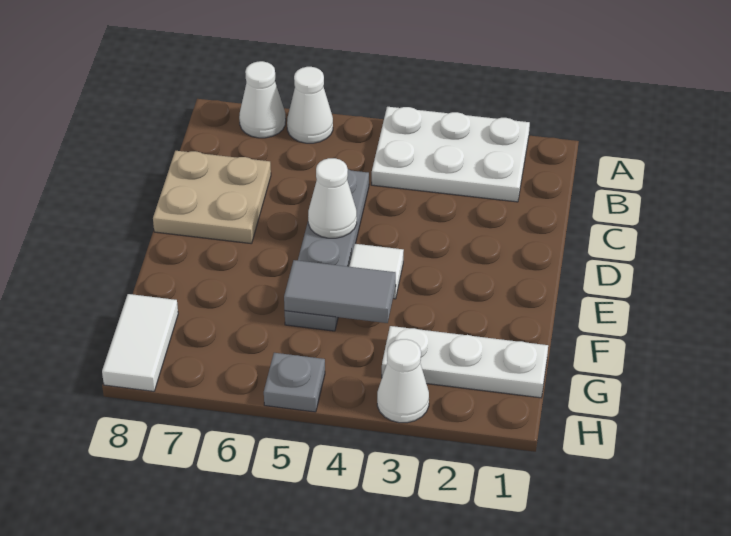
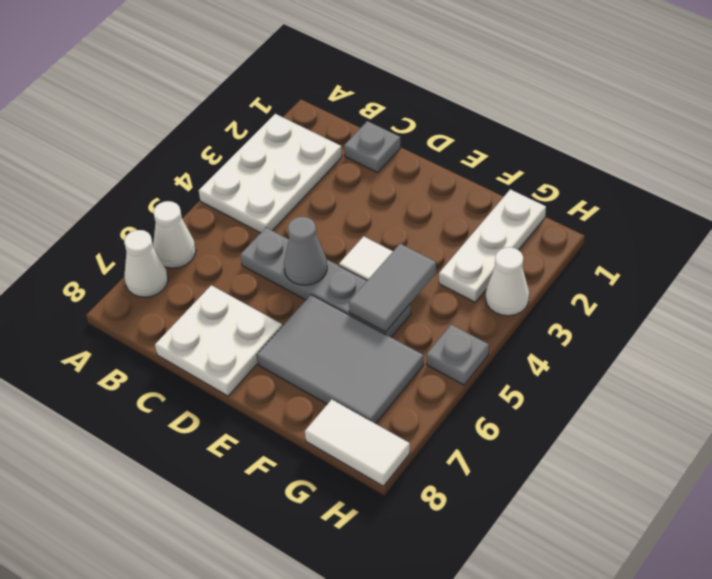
none -> grey 1x1 plate [344,121,401,173]
tan 2x2 plate [153,151,271,244] -> white 2x2 plate [155,285,282,396]
white 1x1 cone [308,158,357,238] -> grey 1x1 cone [284,217,327,285]
none -> grey 2x3 tile [257,295,424,424]

